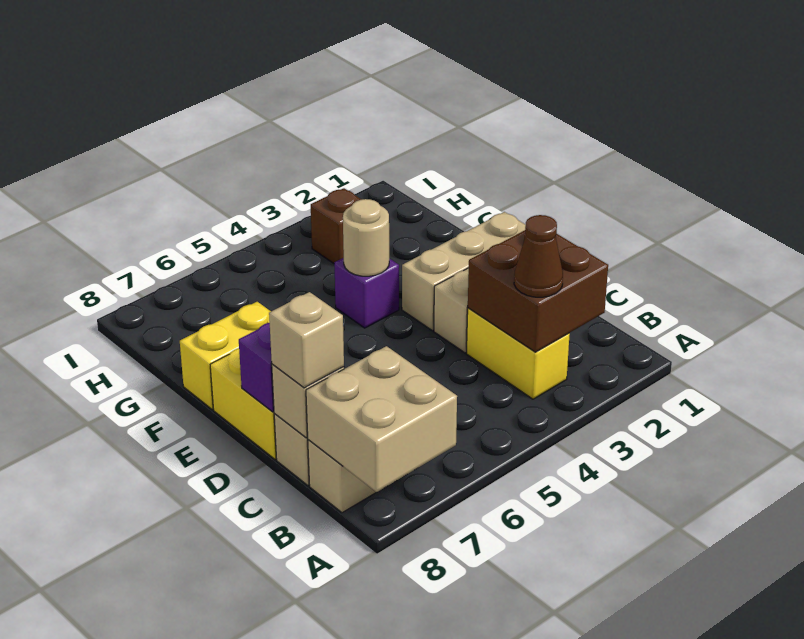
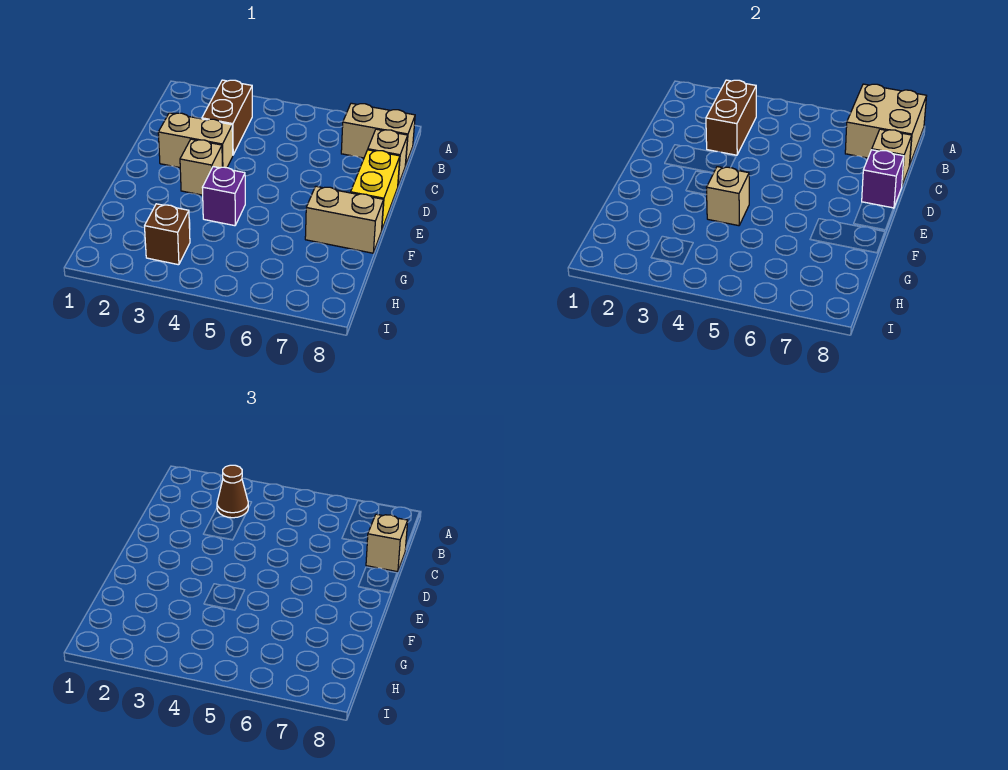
brown 2x2 brick [468,230,608,352] -> brown 1x2 brick [706,80,756,155]
yellow 1x2 brick [467,308,570,399] -> brown 1x2 brick [202,80,252,154]
tan 1x3 brick [402,212,526,331] -> tan 1x1 brick [180,139,222,195]
tan 1x1 round brick [343,199,389,276] -> tan 1x1 brick [706,167,749,226]
yellow 1x2 brick [180,302,271,410] -> tan 1x2 brick [305,186,384,253]

